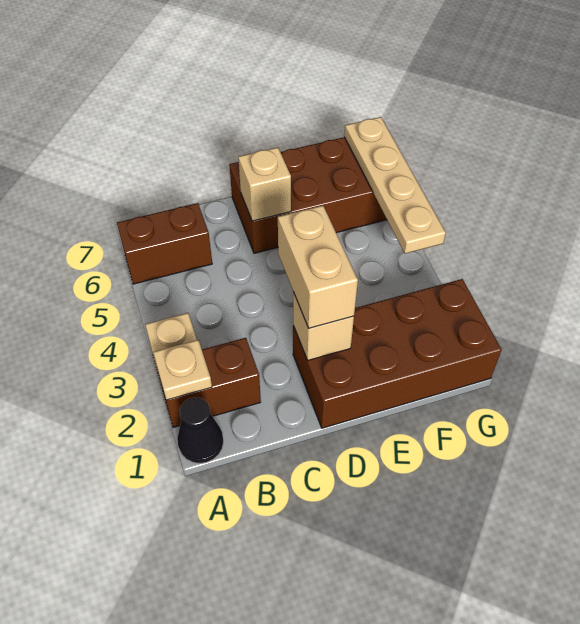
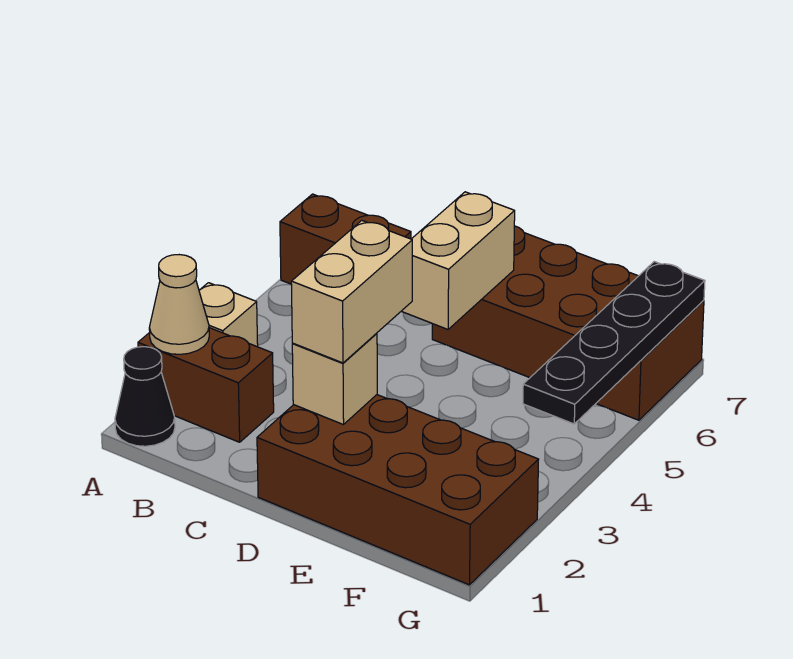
tan 1x1 plate [153,340,212,400] -> tan 1x1 cone [149,255,209,354]
tan 1x1 brick [238,147,291,221] -> tan 1x2 brick [402,192,515,329]
tan 1x4 plate [344,117,446,254] -> black 1x4 plate [523,262,705,424]

